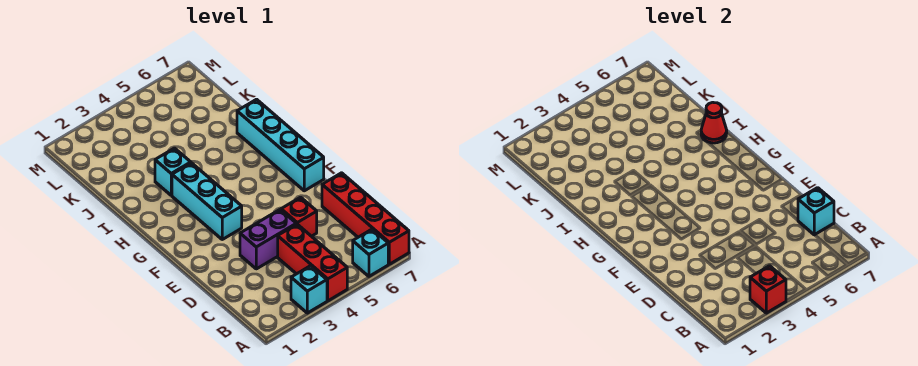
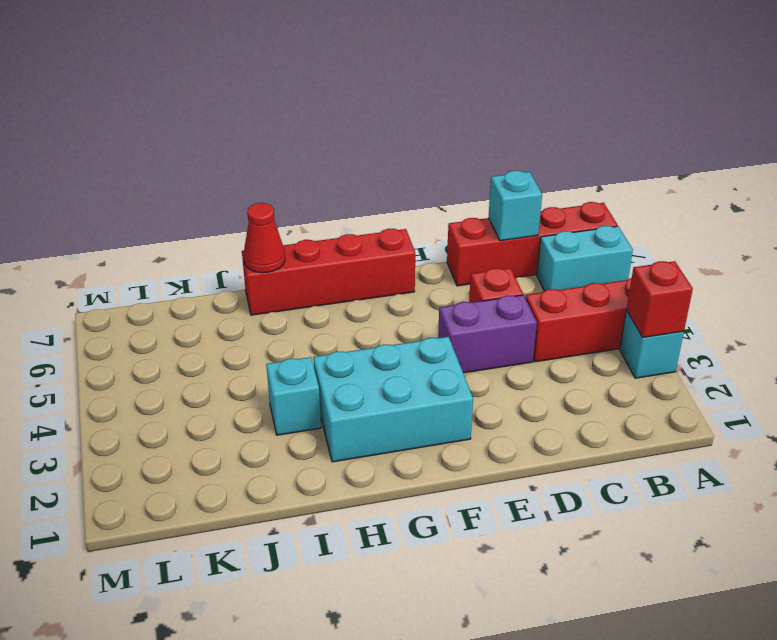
cyan 1x1 brick [353,229,388,276] -> cyan 1x2 brick [537,226,633,291]
purple 1x2 brick [240,210,296,269] -> purple 1x2 brick turned to [438,295,537,373]
cyan 1x3 brick [172,163,242,239] -> cyan 2x3 brick [313,337,473,462]
cyan 1x4 brick [237,99,324,191] -> red 1x4 brick [242,229,415,315]

